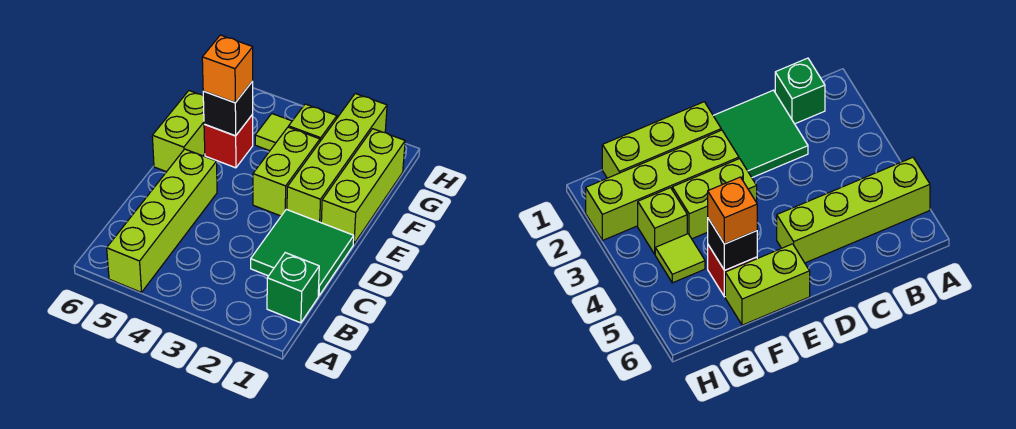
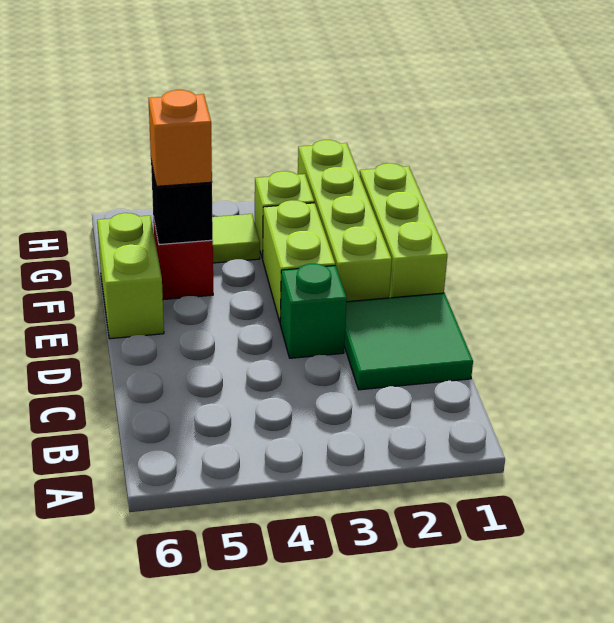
lime 1x4 brick [107,149,217,292] -> none
green 1x1 brick [267,253,319,323] -> green 1x1 brick moved to [280,264,347,358]

